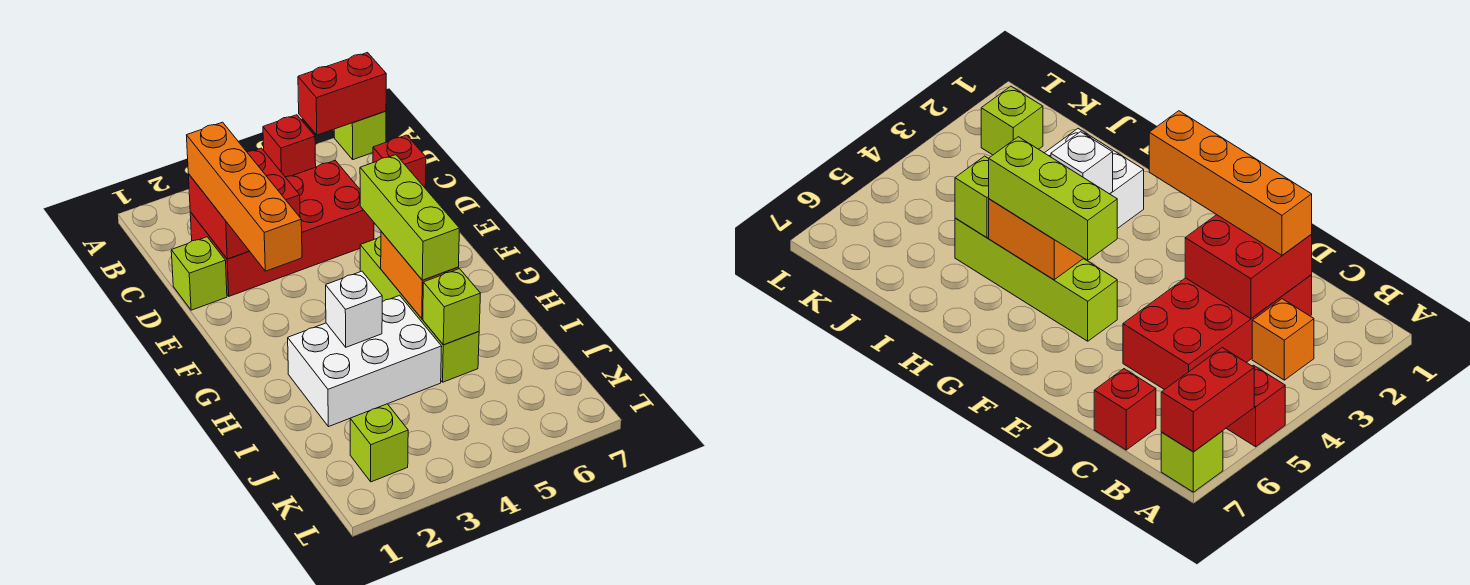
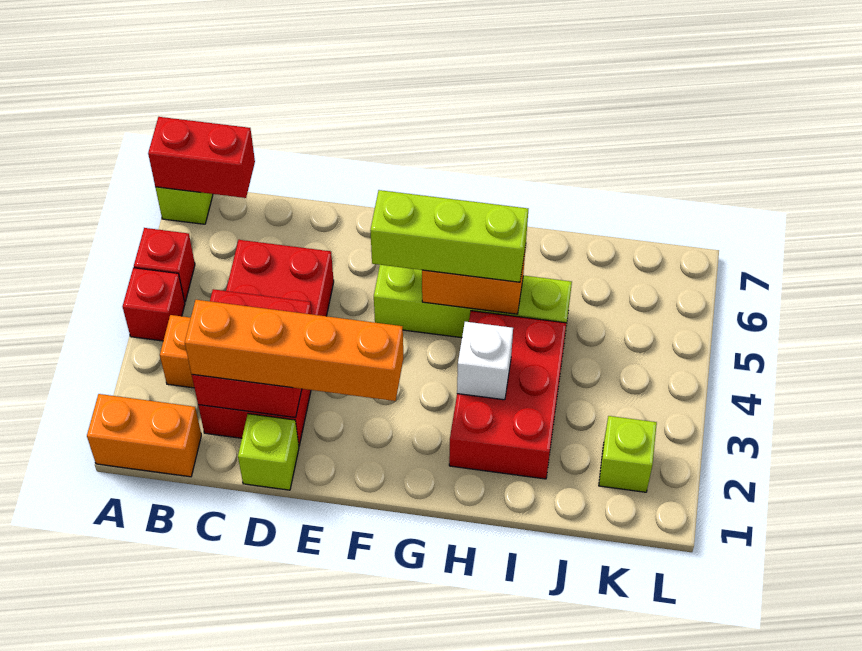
none -> orange 1x2 brick [87,394,201,477]
red 1x2 brick [298,53,386,135] -> red 1x2 brick turned to [148,117,255,198]
red 1x1 brick [373,135,426,188] -> red 1x1 brick moved to [123,268,185,341]
white 2x3 brick [288,295,442,427] -> red 2x3 brick [449,311,566,479]
lime 1x1 brick [423,269,480,345] -> none

